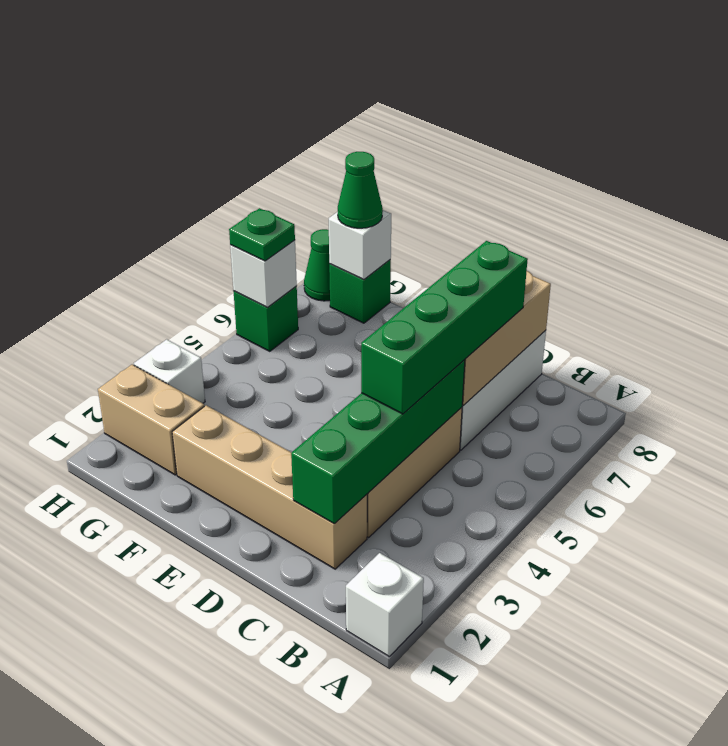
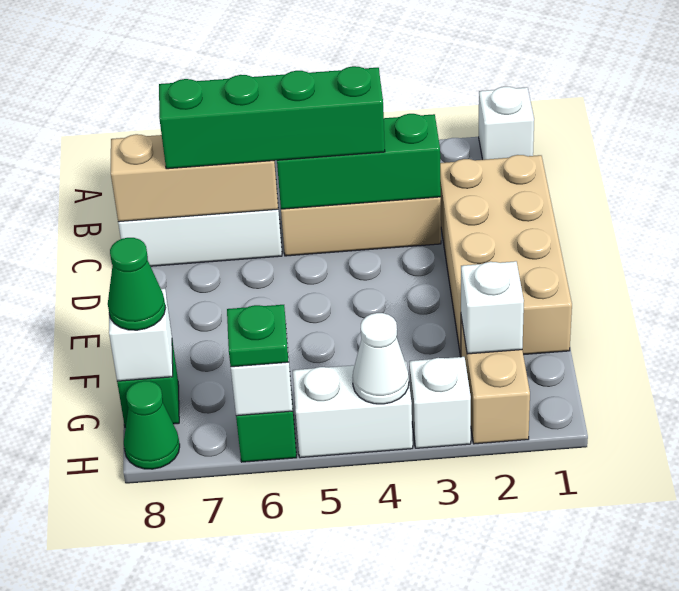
tan 1x4 brick [172,405,367,569] -> tan 2x4 brick [440,155,572,357]
green 1x4 brick [291,360,465,523] -> green 1x3 brick [277,114,441,209]
none -> white 1x1 brick [461,261,524,354]
none -> white 1x2 brick [293,361,413,458]
none -> white 1x1 cone [352,313,409,404]

